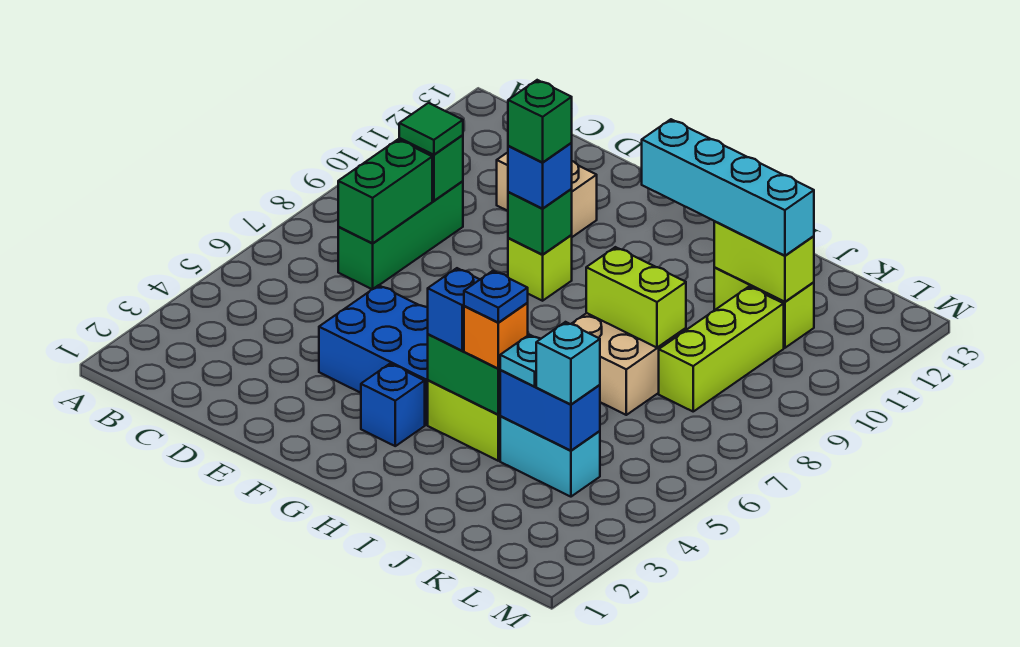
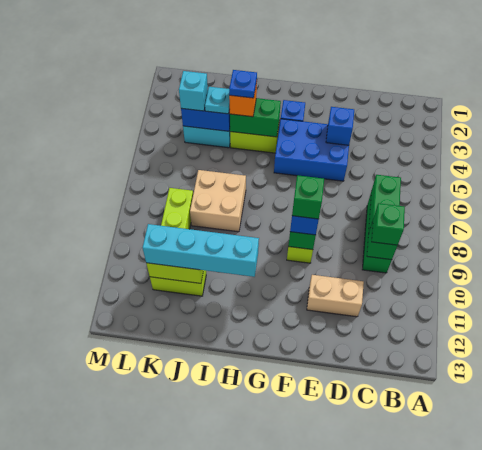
green 1x1 tile [399,103,463,155] -> green 1x1 brick [372,203,405,245]
blue 1x1 brick [428,268,480,351] -> blue 1x1 brick moved to [326,107,354,145]
lime 1x2 brick [586,247,686,348] -> none

